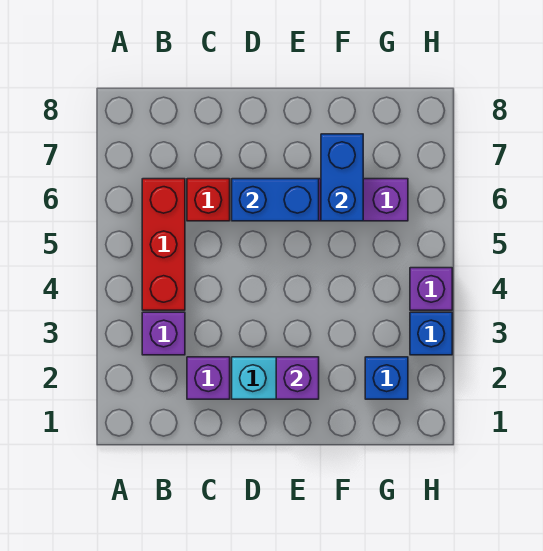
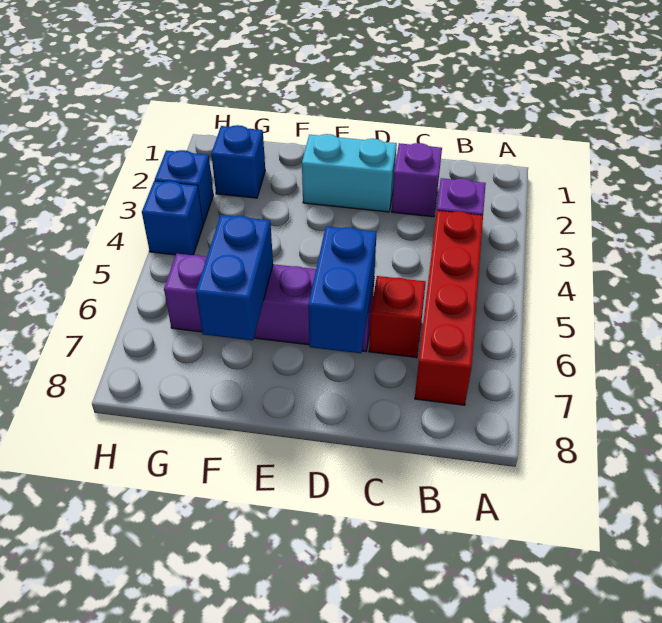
red 1x3 brick [142,179,185,310] -> red 1x4 brick [415,211,483,405]
blue 1x2 brick [232,179,319,221] -> blue 1x2 brick turned to [308,226,376,353]
purple 1x1 brick [276,357,319,399] -> none
purple 1x1 brick [410,268,452,310] -> blue 1x1 brick [142,181,203,255]

